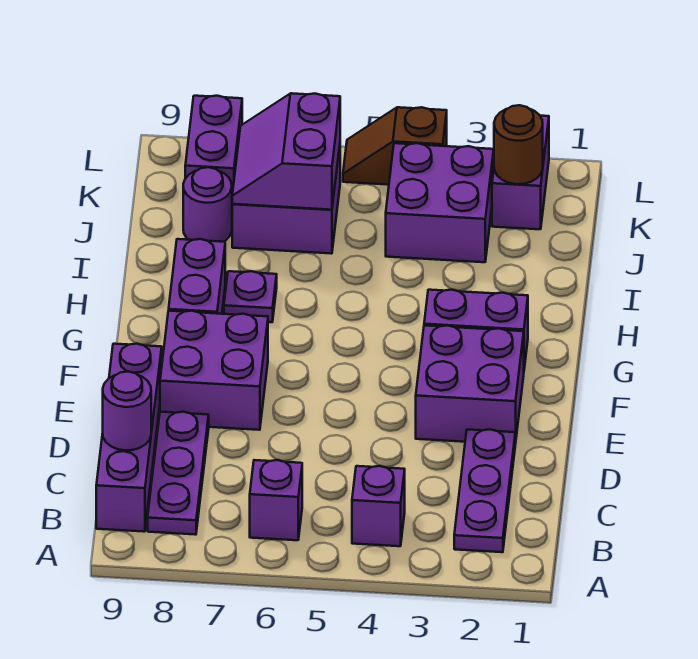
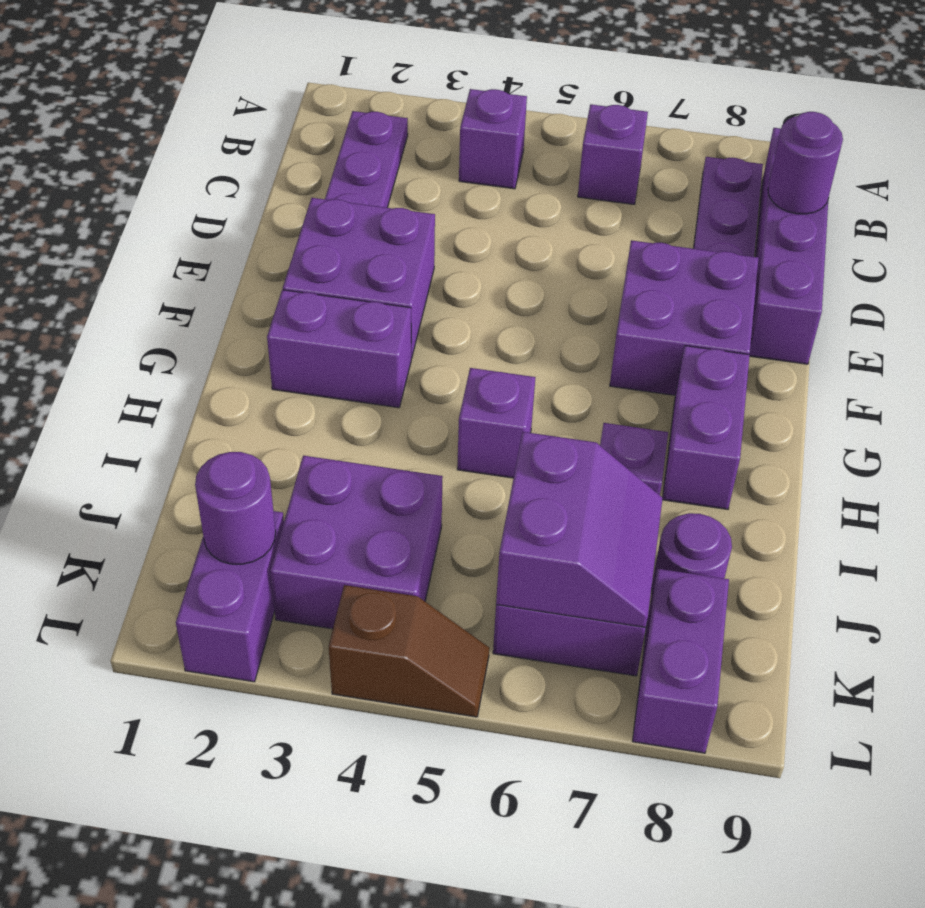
none -> purple 1x1 brick [457,368,535,478]
brown 1x1 round brick [494,105,543,184] -> purple 1x1 round brick [195,452,276,564]

